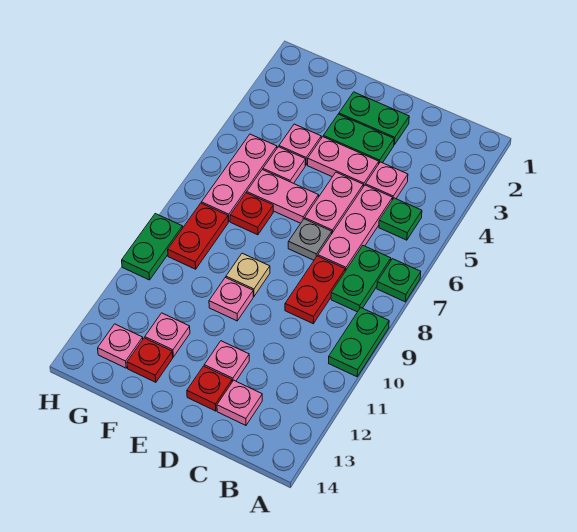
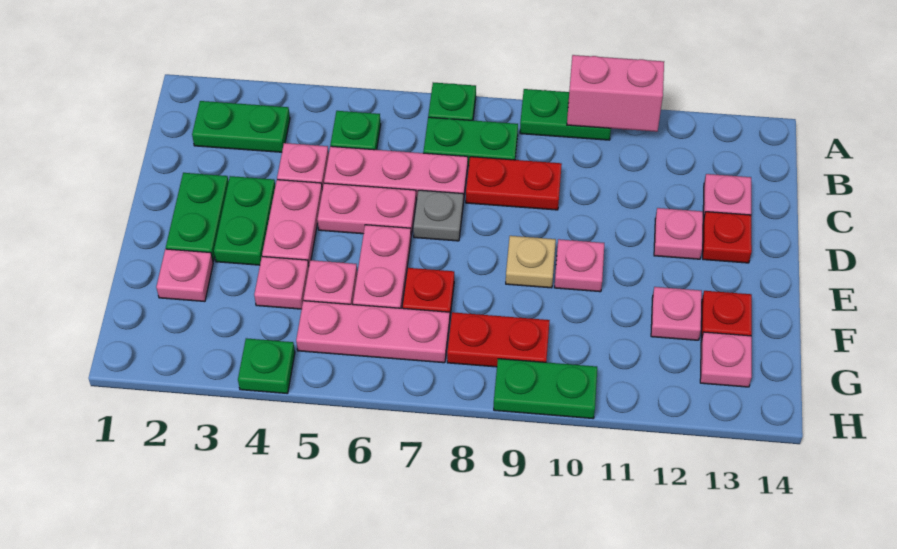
none -> pink 1x2 brick [567,55,664,132]
none -> green 1x2 plate [192,101,290,152]
none -> pink 1x1 plate [156,249,213,302]
none -> green 1x1 plate [238,338,295,394]

